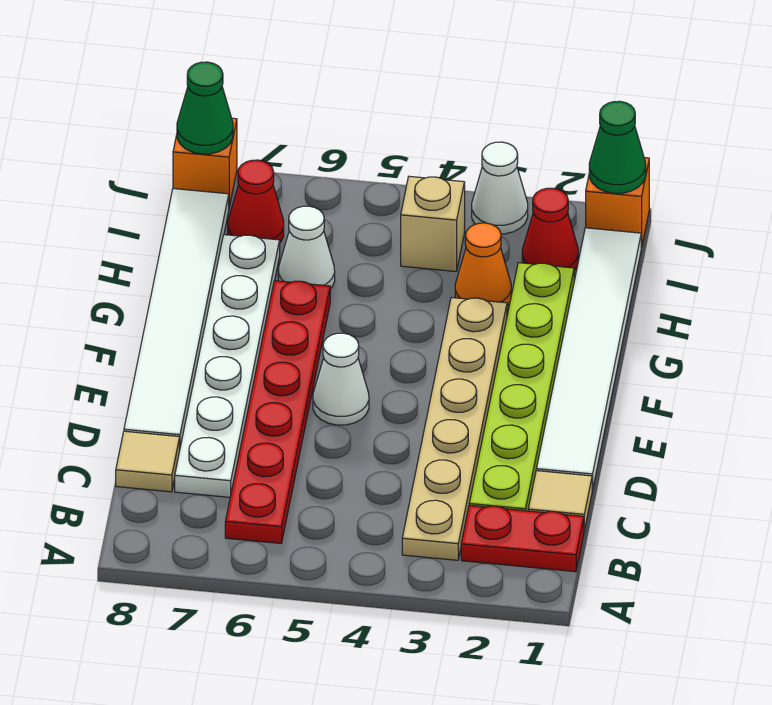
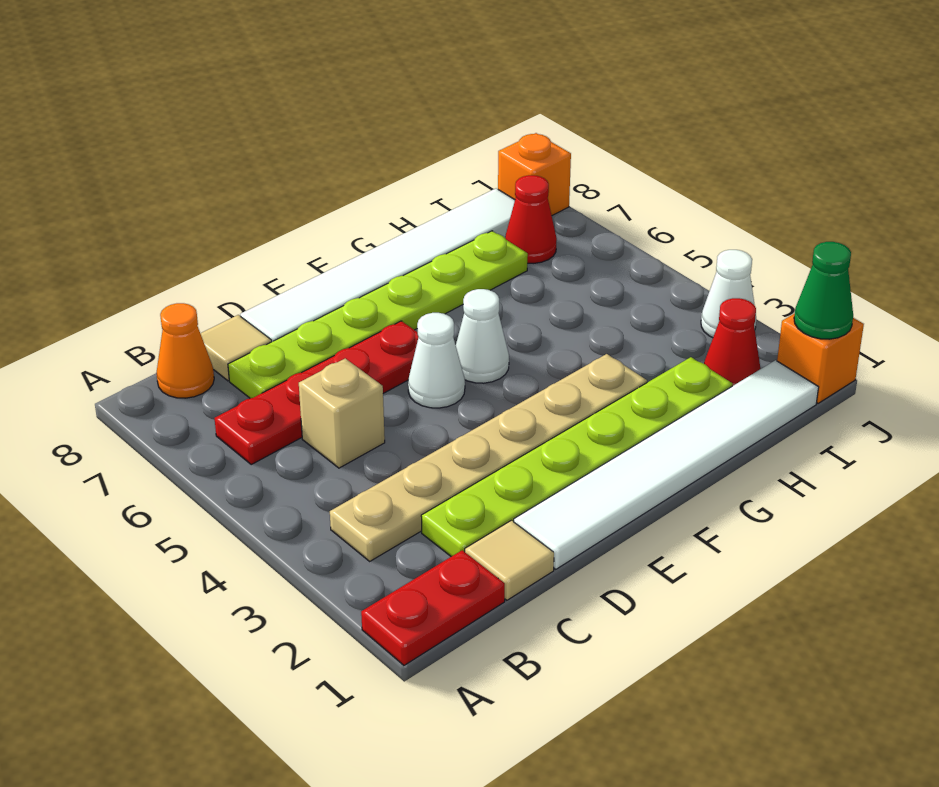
red 1x2 plate [461,505,584,572] -> red 1x2 plate turned to [361,550,505,665]
red 1x6 plate [225,281,330,543] -> red 1x4 plate [214,321,418,464]
white 1x6 plate [175,235,280,497] -> lime 1x6 plate [228,231,528,398]
orange 1x1 cone [455,223,511,306] -> orange 1x1 cone moved to [156,303,214,398]
white 1x1 cone [278,206,335,289] -> white 1x1 cone moved to [456,289,509,383]
tan 1x1 brick [401,176,465,271] -> tan 1x1 brick moved to [299,358,385,468]
green 1x1 cone [177,62,233,154] -> none

